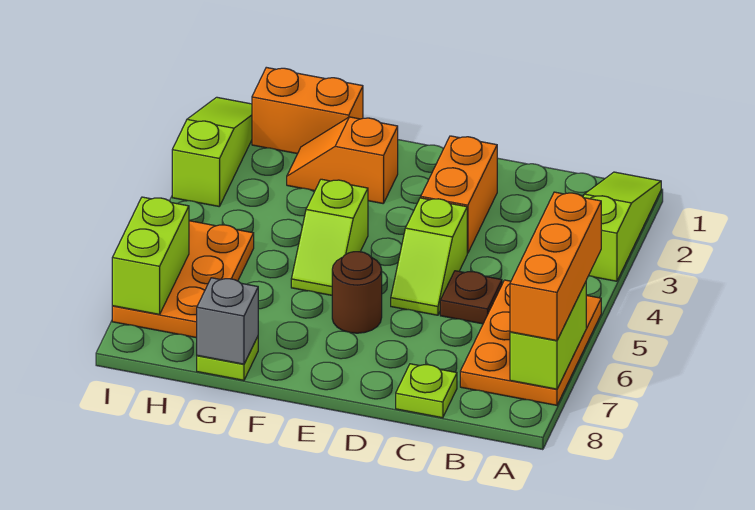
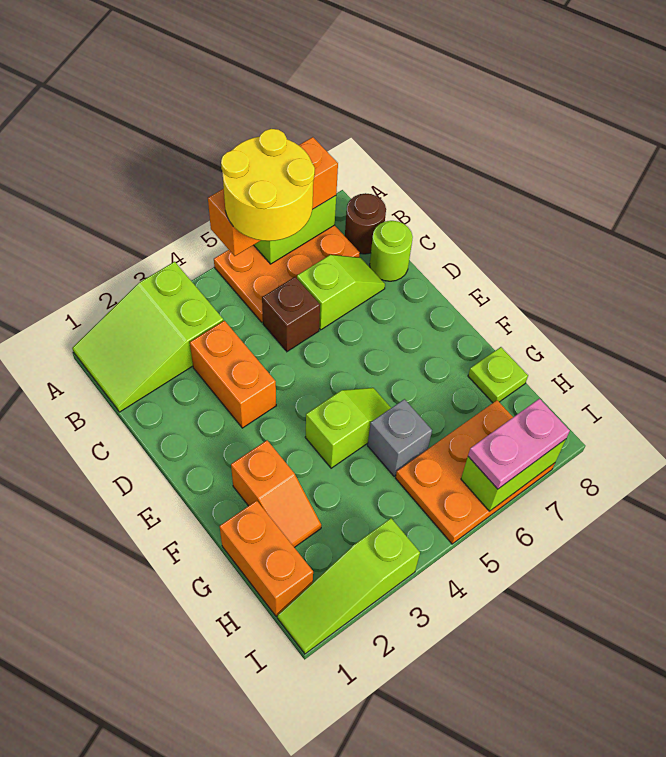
lime 1x3 slope [583,172,661,281] -> lime 2x3 slope [72,262,223,412]
none -> yellow 2x2 round brick [221,129,315,241]
brown 1x1 plate [440,271,502,324] -> brown 1x1 brick [262,277,320,352]
lime 1x1 plate [396,364,457,418] -> lime 1x1 round brick [370,221,413,281]
orange 1x2 brick [421,136,497,253] -> orange 1x2 brick turned to [190,321,276,428]
lime 1x2 slope [391,198,467,315] -> lime 1x2 slope moved to [297,255,385,330]
brown 1x1 round brick [332,252,382,333] -> brown 1x1 round brick moved to [345,193,386,254]
grey 1x1 brick [197,278,258,364] -> grey 1x1 brick moved to [368,399,432,476]
none -> pink 1x2 plate [468,399,570,489]

